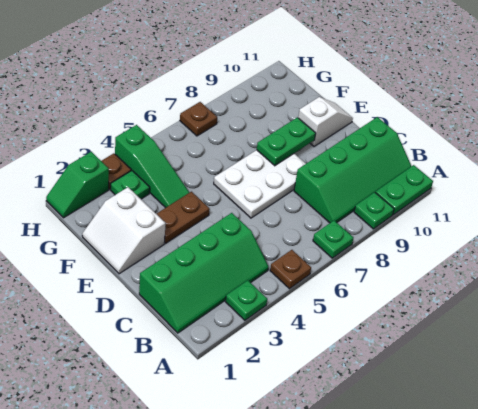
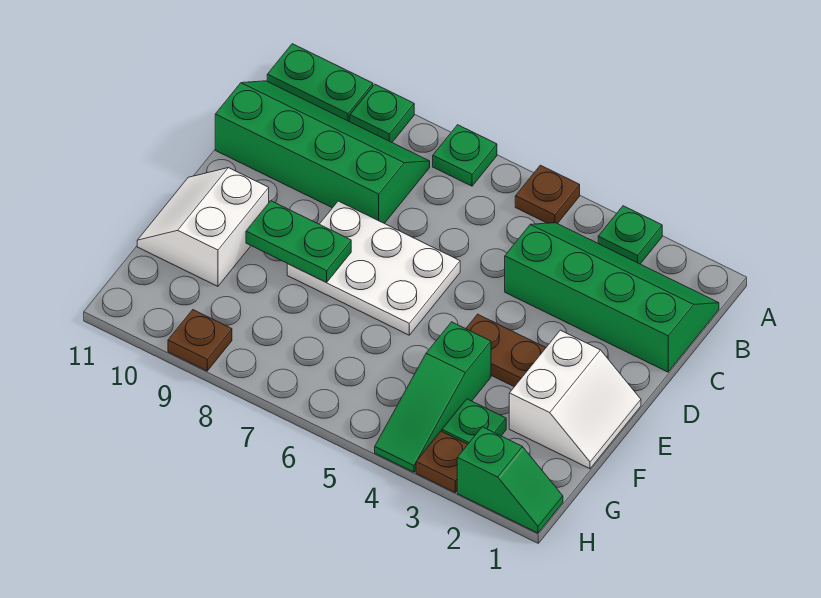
white 1x2 slope [298,97,353,147] -> white 2x2 slope [137,168,269,286]
green 1x3 slope [115,125,190,208] -> green 1x3 slope turned to [375,322,491,472]
brown 1x1 plate [180,102,217,136] -> brown 1x1 plate moved to [168,310,232,371]

